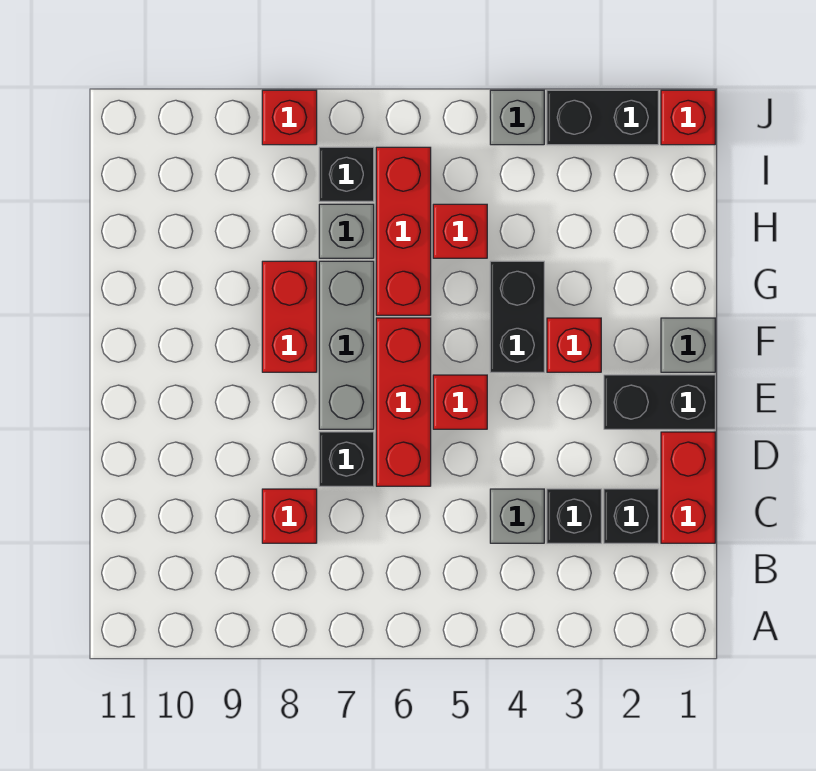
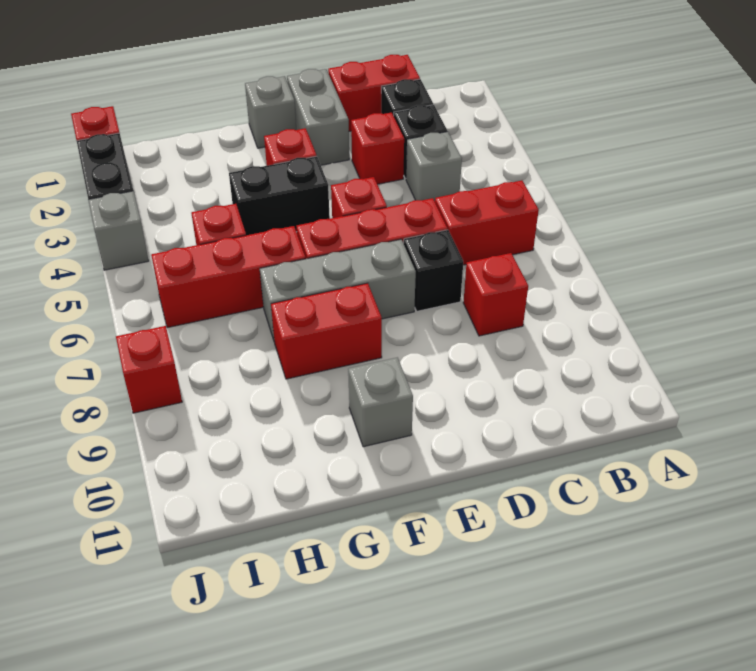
none -> red 1x2 brick [435,181,539,265]
none -> red 1x1 brick [351,113,404,184]
black 1x2 brick [604,375,715,429] -> grey 1x2 brick [287,69,349,165]
grey 1x1 brick [319,204,374,258] -> grey 1x1 brick moved to [348,357,413,447]
black 1x1 brick [319,147,374,201] -> none

